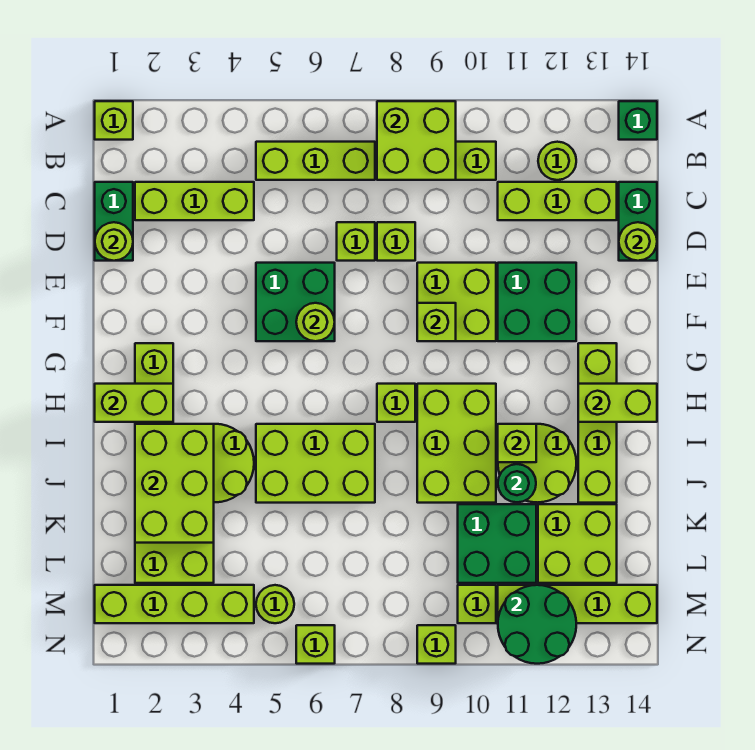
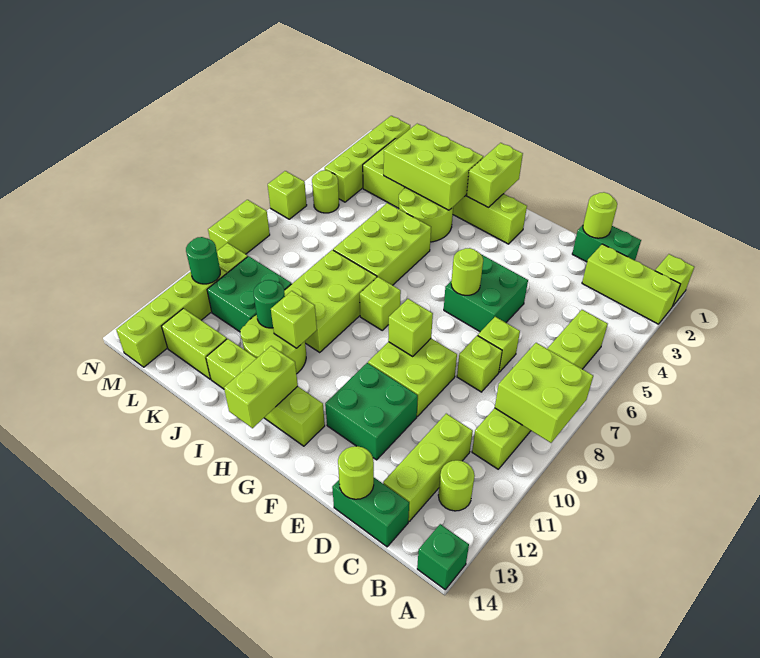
lime 1x3 brick [135,182,254,220] -> lime 1x3 brick turned to [582,244,680,324]
lime 2x3 brick [417,384,496,503] -> lime 2x3 brick turned to [284,250,377,352]
lime 2x2 brick [538,504,617,583] -> lime 1x2 brick [162,308,227,379]
green 2x2 round brick [498,585,576,664] -> green 1x1 round brick [186,237,220,284]
lime 1x1 brick [417,625,456,664] -> lime 1x2 brick [208,200,270,254]

